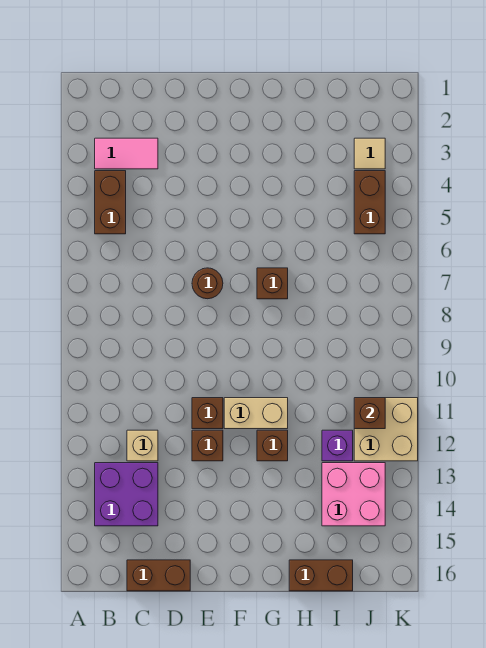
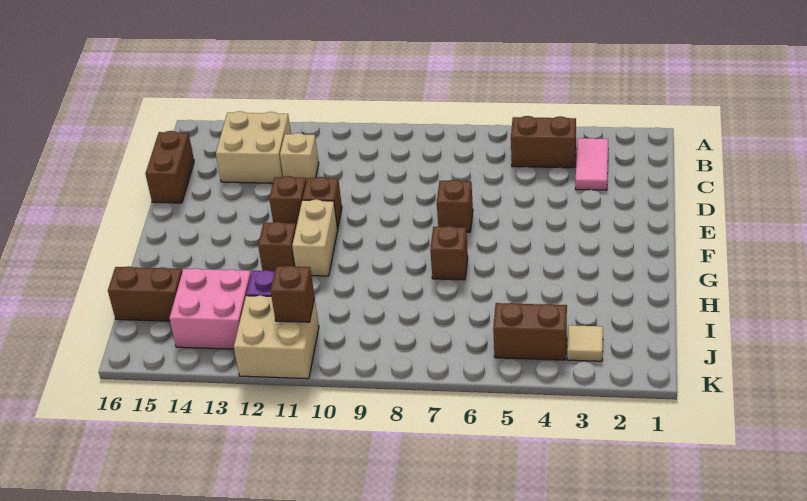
purple 2x2 brick [95,463,158,526] -> tan 2x2 brick [216,111,291,183]
brown 1x1 round brick [192,268,223,299] -> brown 1x1 brick [437,180,473,232]
brown 1x2 brick [289,560,353,591] -> brown 1x2 brick turned to [108,266,182,321]

